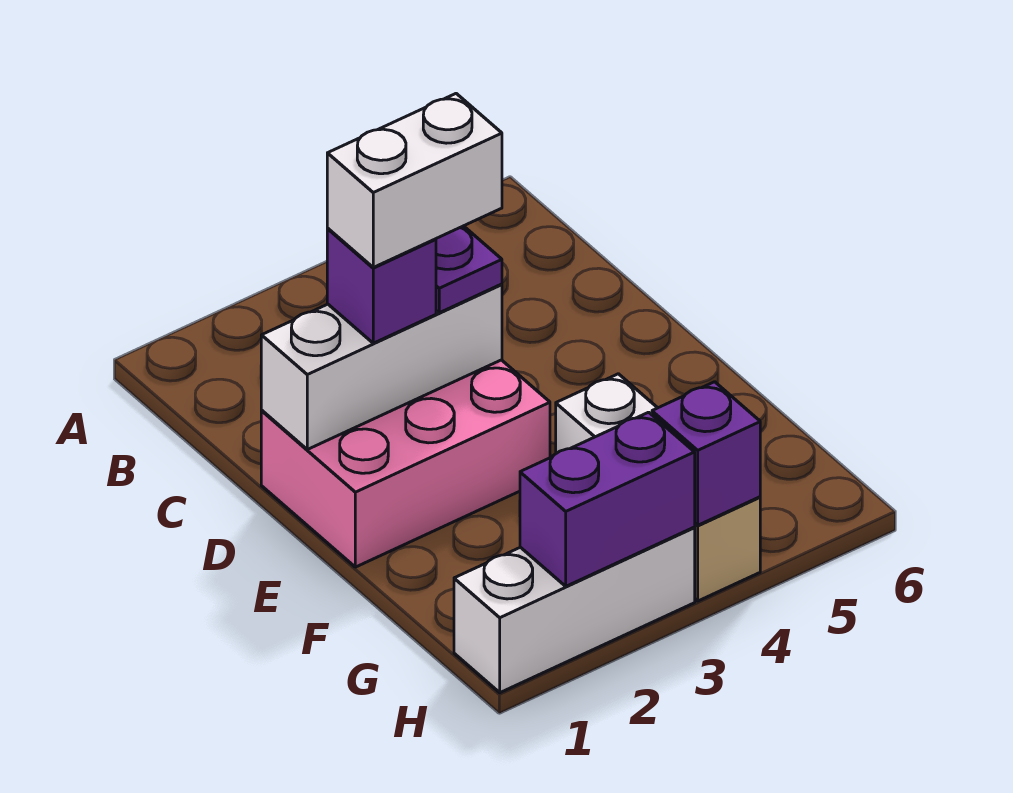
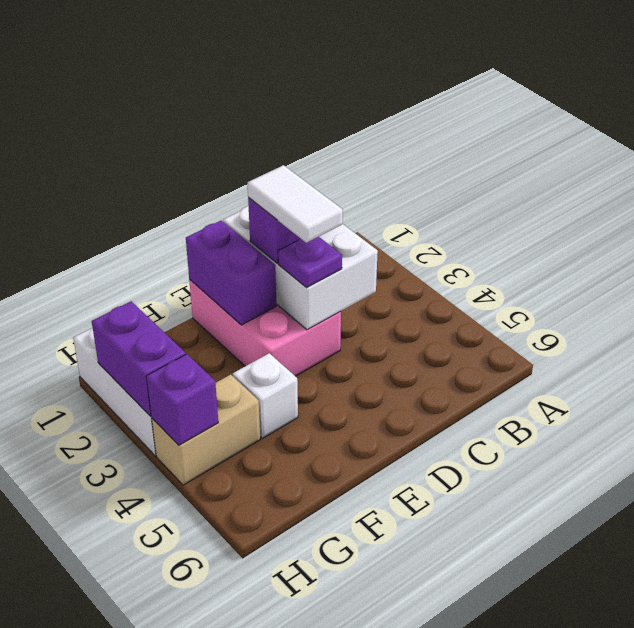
white 1x3 brick [261,284,502,449] -> white 2x3 brick [223,206,378,330]
white 1x2 brick [327,94,502,267] -> white 1x2 tile [248,165,343,243]
none -> purple 1x2 brick [186,221,276,325]

